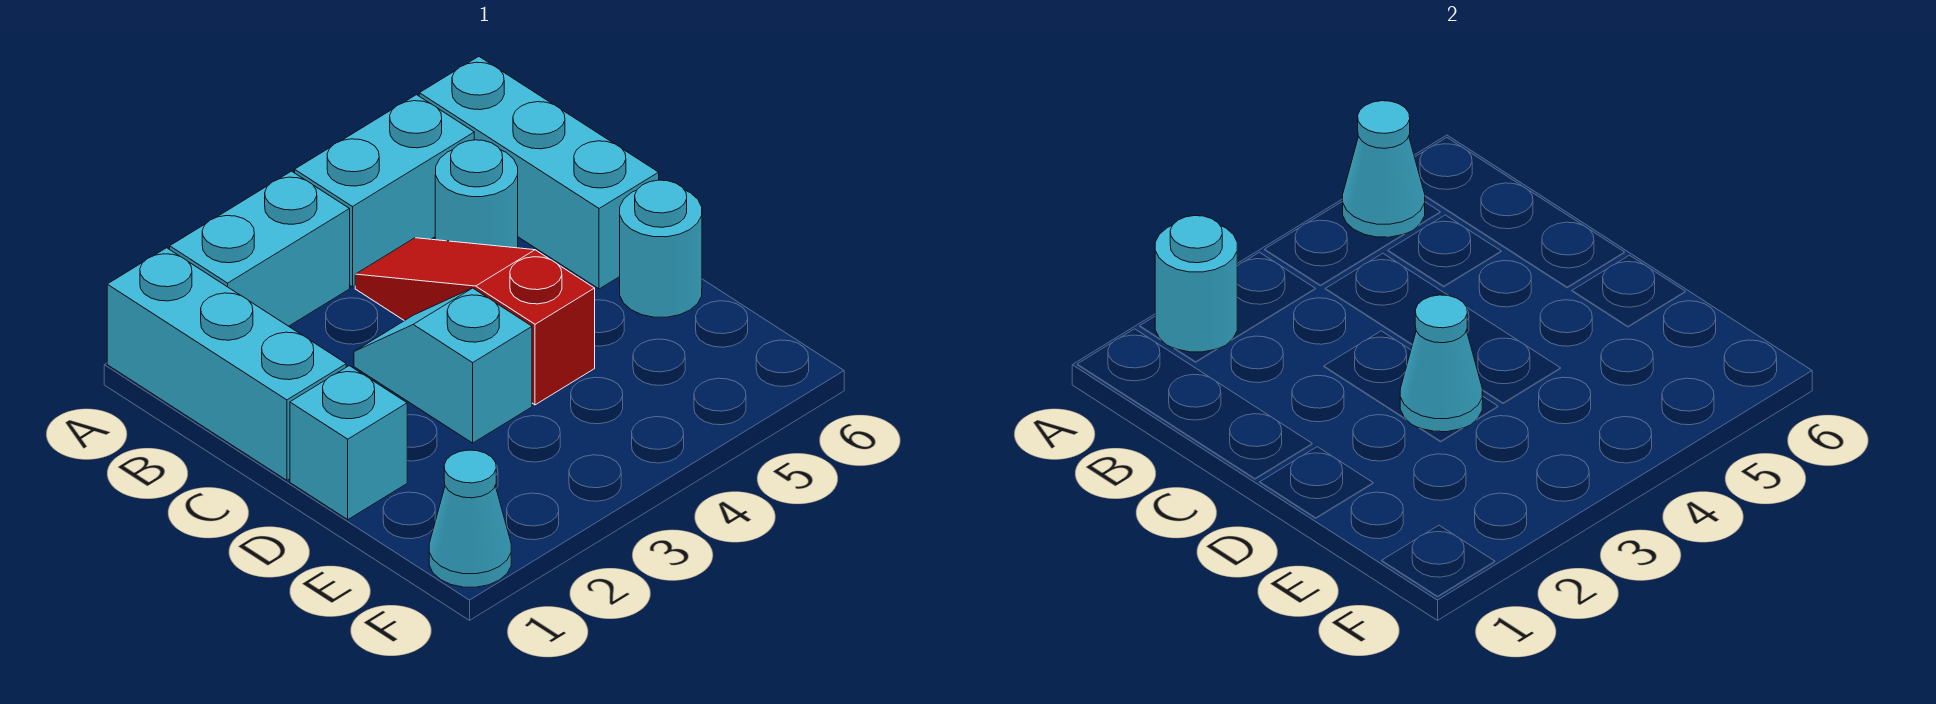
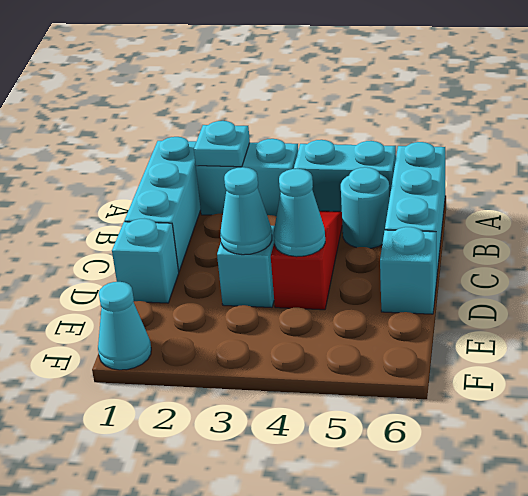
cyan 1x1 round brick [1155,216,1237,352] -> cyan 1x1 plate [194,121,250,167]
cyan 1x1 cone [1343,101,1425,237] -> cyan 1x1 cone moved to [274,169,325,257]
cyan 1x1 round brick [620,180,702,317] -> cyan 1x1 brick [380,227,436,314]

